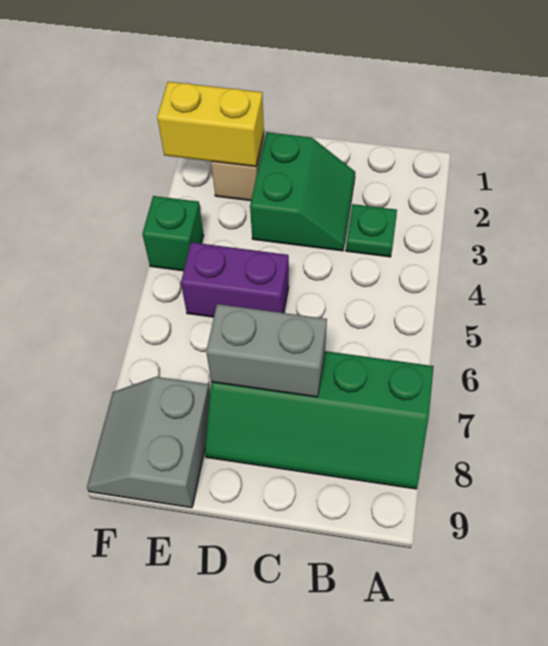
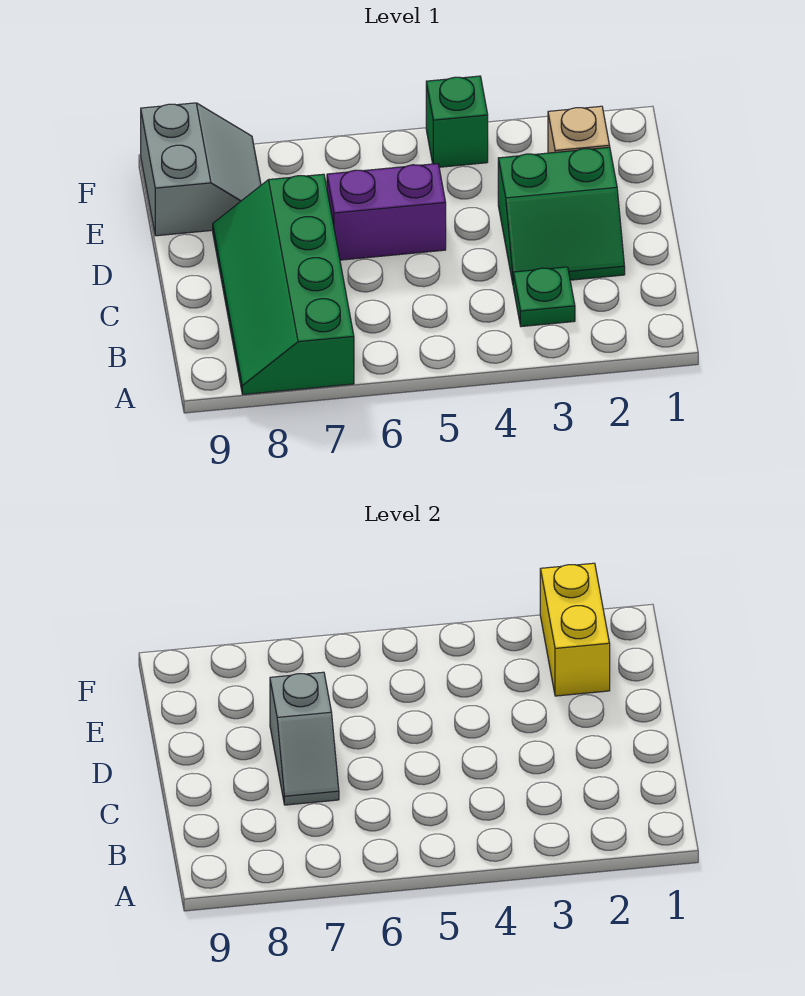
grey 1x2 brick [206,304,327,397] -> grey 1x2 slope [270,672,339,805]
purple 1x2 brick [181,242,289,317] -> purple 1x2 brick turned to [327,164,446,260]
grey 2x2 slope [87,377,210,508] -> grey 2x2 slope turned to [141,103,261,236]

